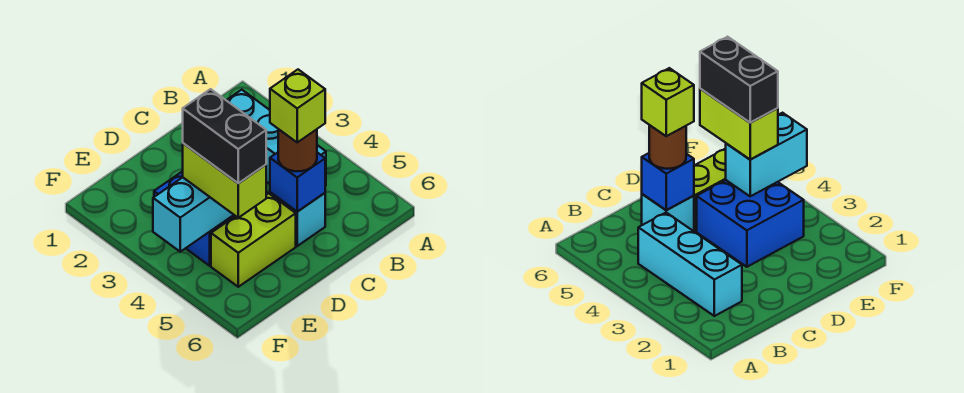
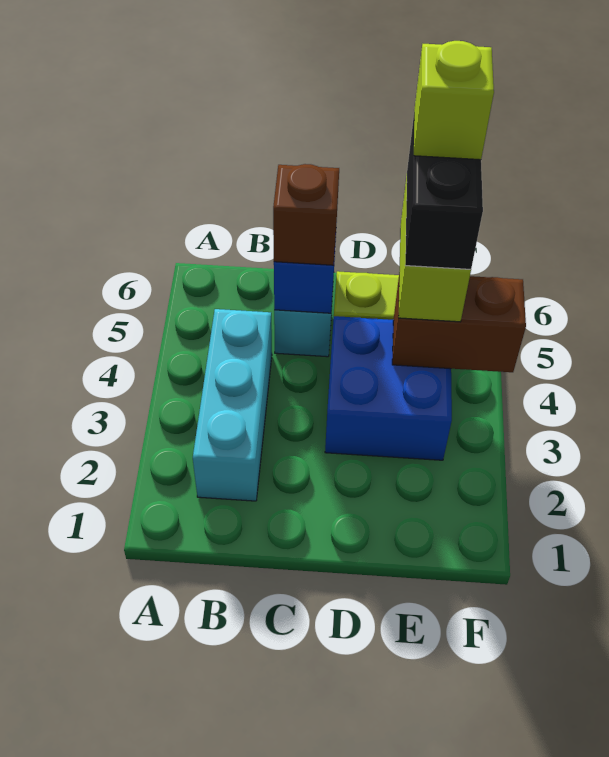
brown 1x1 round brick [278,129,317,171] -> brown 1x1 brick [273,164,339,265]
lime 1x1 brick [270,70,325,142] -> lime 1x1 brick moved to [414,41,494,160]
cyan 1x2 brick [153,177,234,252] -> brown 1x2 brick [392,276,526,372]

